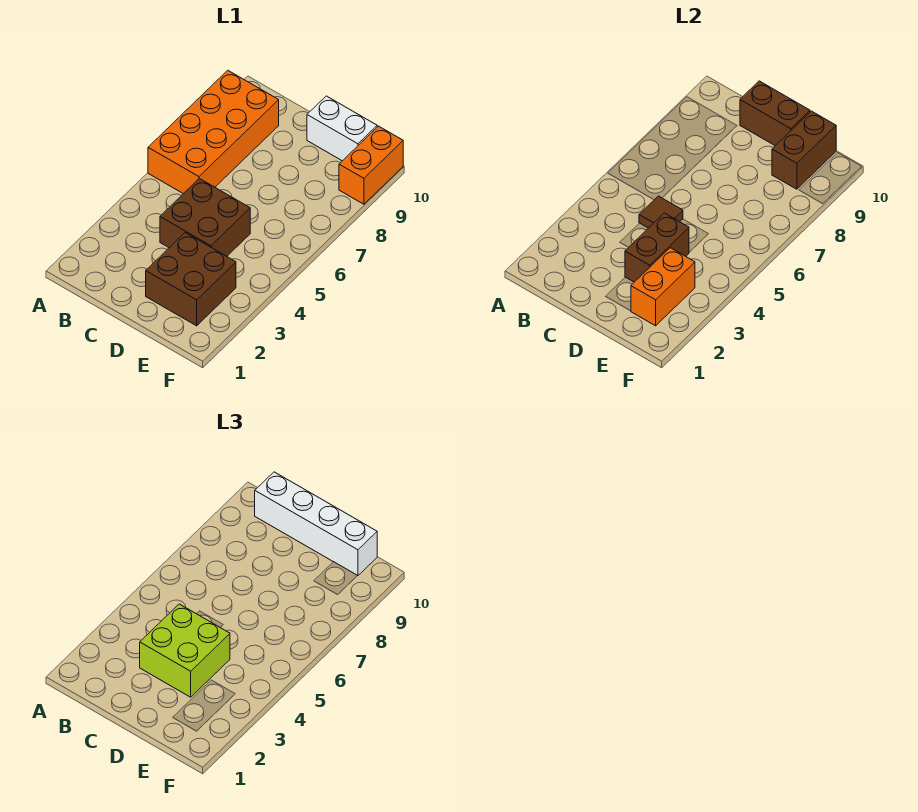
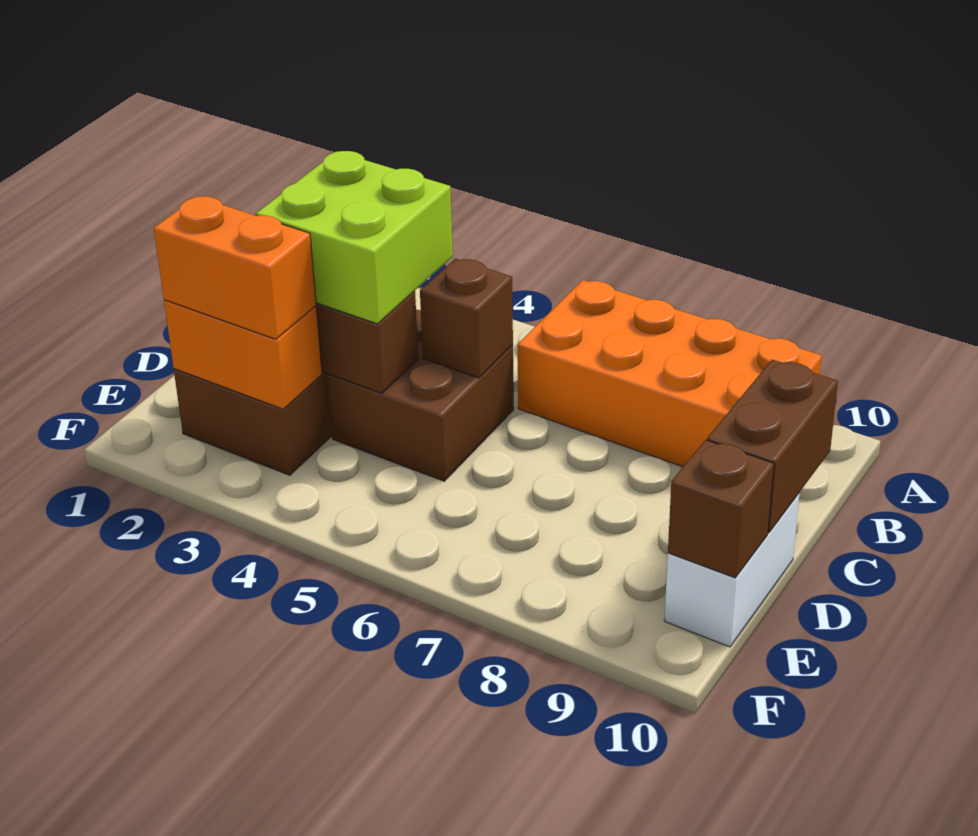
white 1x4 brick [255,472,377,576] -> none
brown 1x1 tile [639,196,683,228] -> brown 1x1 brick [420,258,513,378]
brown 1x2 brick [772,111,836,189] -> brown 1x1 brick [668,440,774,578]
orange 1x2 brick [339,126,403,204] -> orange 1x2 brick moved to [154,196,316,339]

